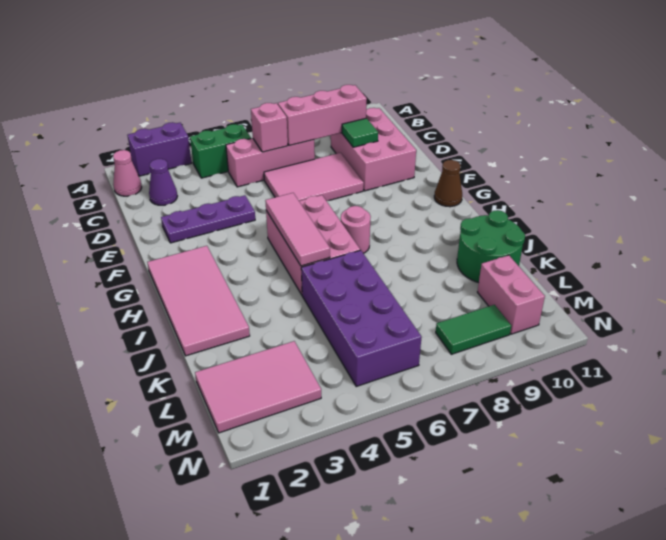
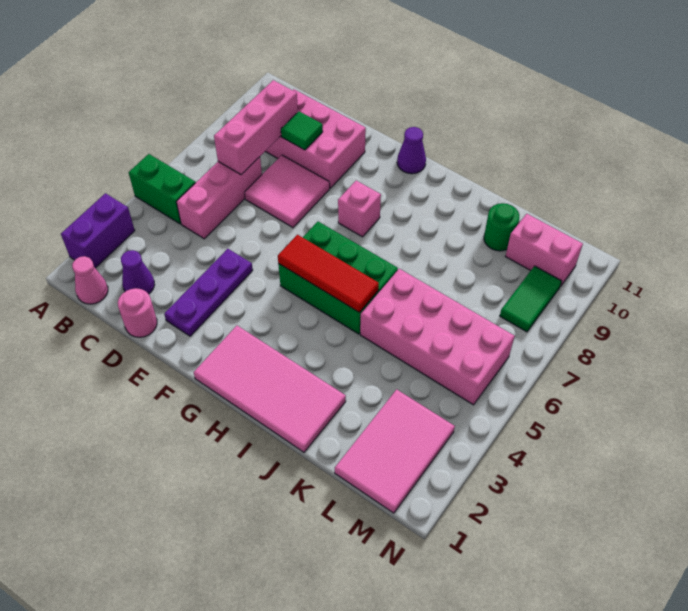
green 1x2 brick [190,124,251,178] -> green 1x2 brick turned to [129,154,195,224]
pink 1x1 brick [251,103,288,152] -> pink 1x1 brick moved to [338,181,381,237]
pink 2x3 tile [264,153,364,201] -> pink 2x2 tile [245,155,330,228]
pink 2x3 brick [266,195,360,295] -> green 2x3 brick [278,222,398,334]
pink 1x3 tile [265,193,330,266] -> red 1x3 tile [278,235,379,312]
brown 1x1 cone [434,160,462,207] -> purple 1x1 cone [397,127,426,174]
pink 1x1 round brick [341,206,371,253] -> pink 1x1 round brick moved to [118,288,157,337]
purple 2x4 brick [301,250,421,386] -> pink 2x4 brick [360,269,515,405]
green 2x2 round brick [457,210,525,283] -> green 1x1 round brick [484,203,519,251]

